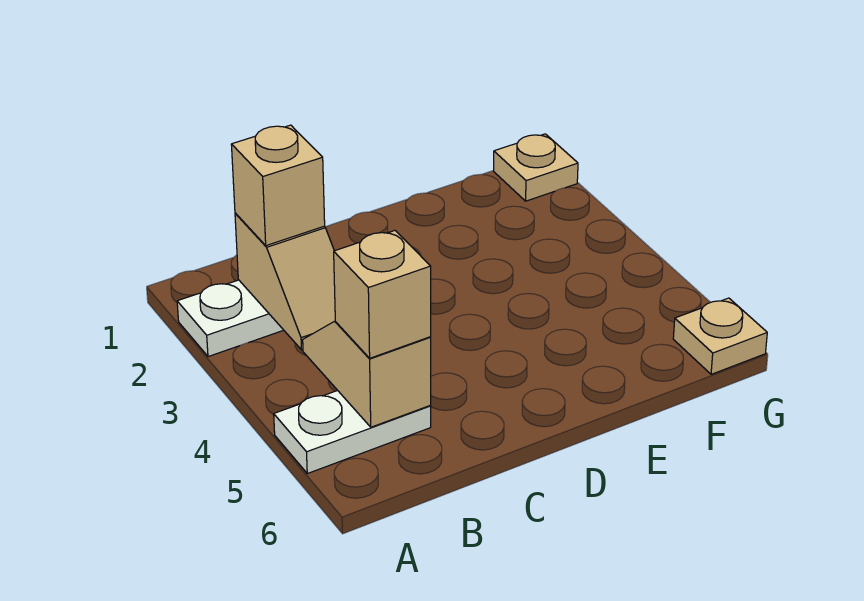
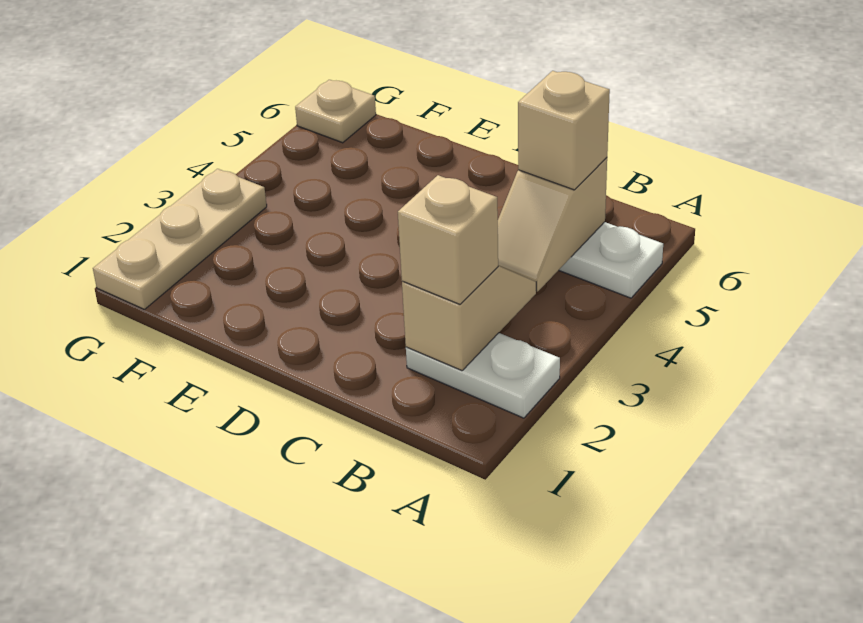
tan 1x1 plate [494,134,578,201] -> tan 1x3 plate [93,169,267,309]

